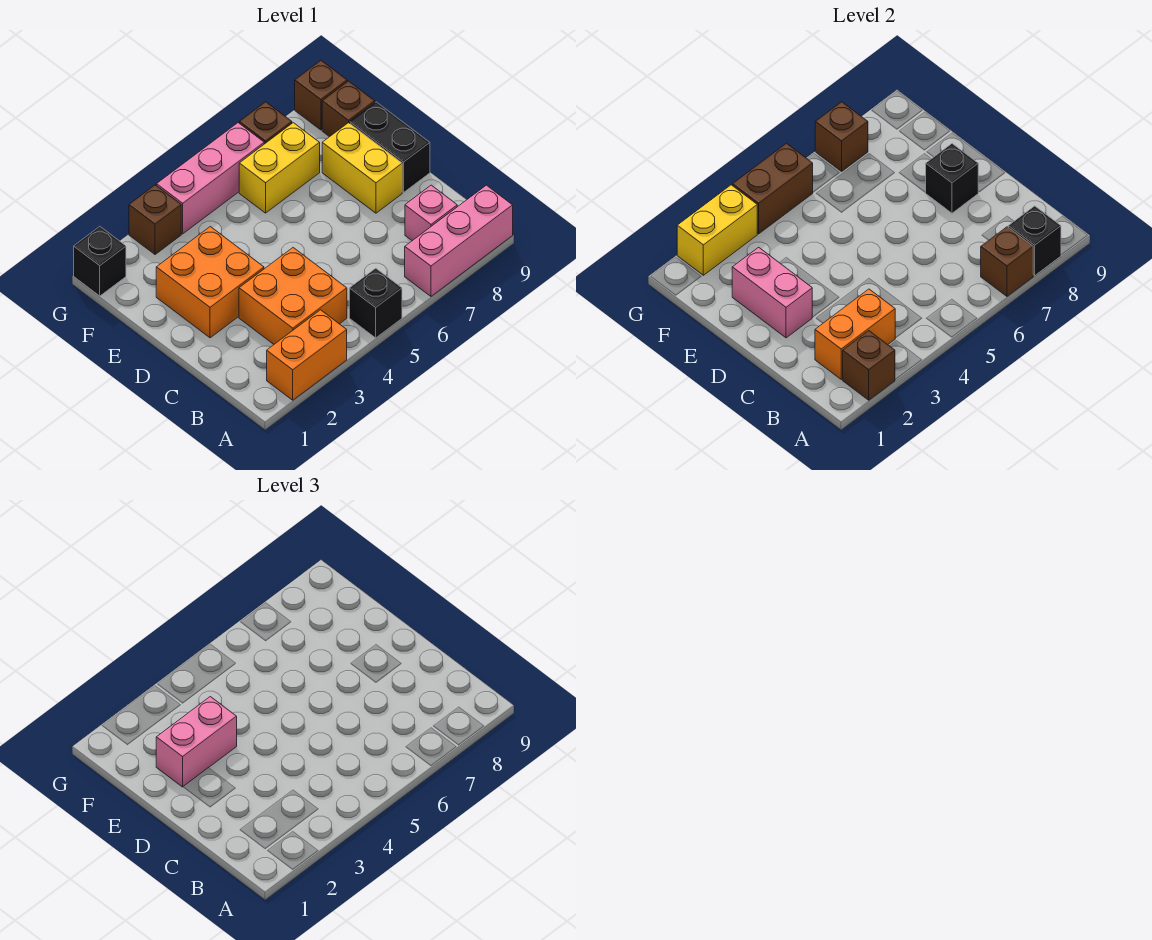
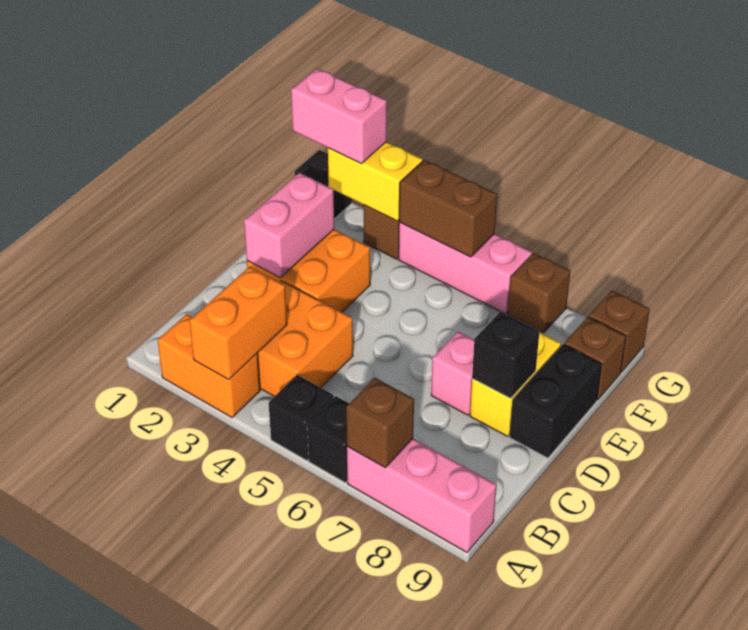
brown 1x1 brick [843,331,895,400] -> none
black 1x1 brick [1008,206,1061,276] -> black 1x1 brick moved to [307,396,349,483]
orange 1x2 brick [815,289,895,379] -> orange 1x2 brick turned to [189,267,287,379]
pink 1x1 brick [405,185,457,241] -> pink 1x1 brick moved to [431,332,474,415]
pink 1x2 brick [156,697,237,787] -> pink 1x2 brick moved to [291,69,387,164]
yellow 1x2 brick [239,123,320,213] -> none
brown 1x1 brick [815,102,868,171] -> none

